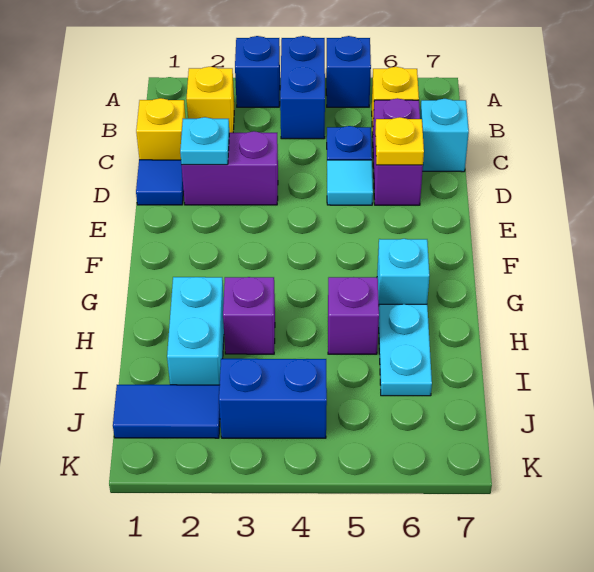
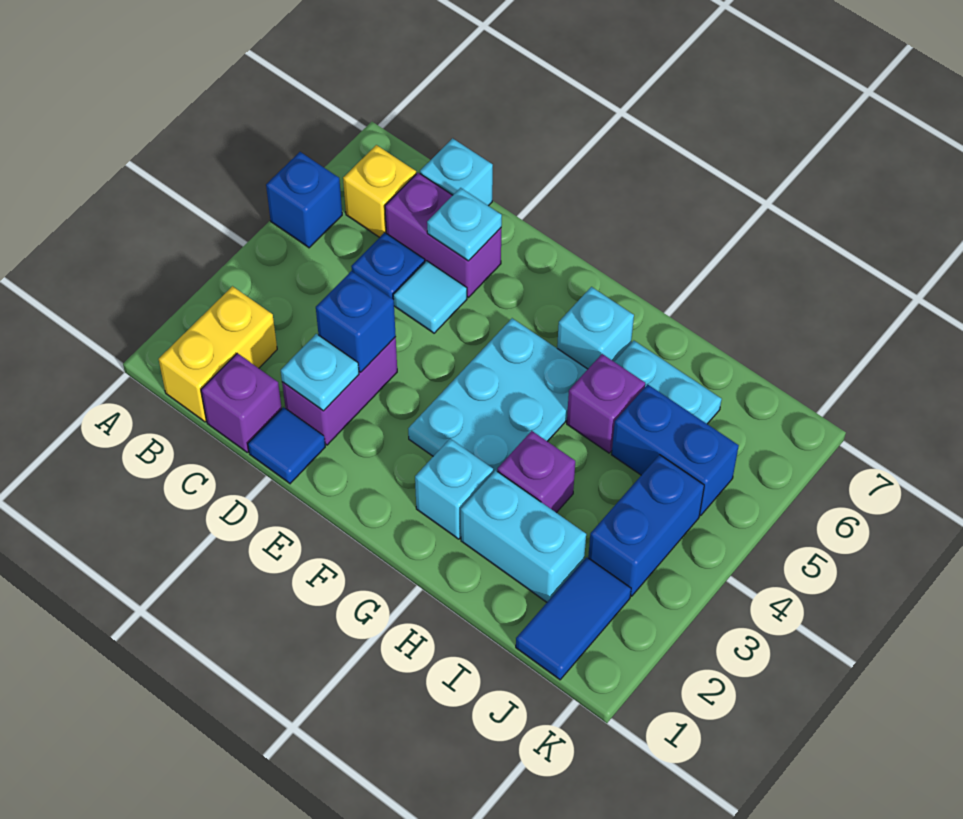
blue 1x1 brick [235,36,280,107] -> blue 1x1 brick moved to [316,271,396,372]
blue 1x2 brick [280,36,325,139] -> blue 1x2 brick moved to [611,385,739,516]
yellow 1x1 brick [187,67,234,133] -> yellow 1x2 brick [159,286,277,422]
yellow 1x1 brick [136,98,186,160] -> purple 1x1 brick [201,353,282,452]
yellow 1x1 plate [375,117,424,165] -> cyan 1x1 plate [427,188,502,261]
none -> cyan 2x3 plate [408,318,588,473]
none -> cyan 1x1 brick [415,439,493,539]

